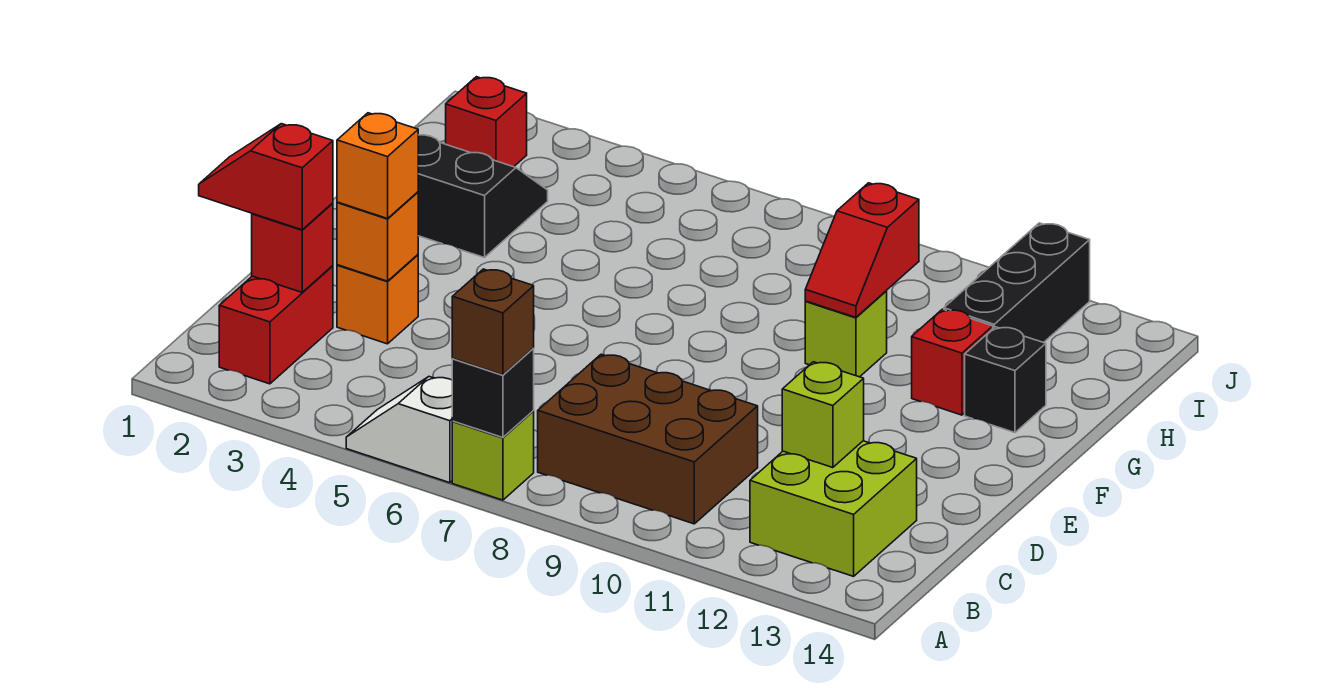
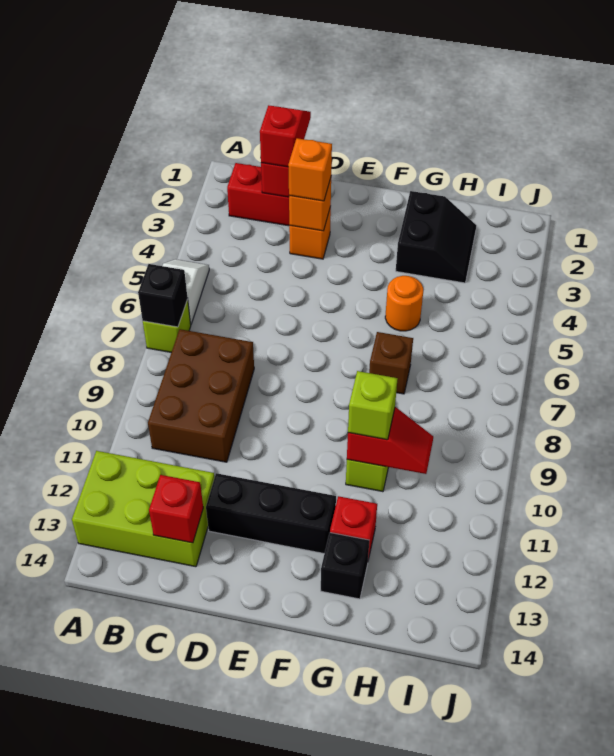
brown 1x1 brick [452,269,534,375] -> brown 1x1 brick moved to [369,332,413,394]
lime 2x2 brick [750,441,917,576] -> lime 2x3 brick [72,451,214,567]
lime 1x1 brick [782,362,864,468] -> lime 1x1 brick moved to [348,371,398,440]
none -> orange 1x1 round brick [385,276,423,331]
red 1x2 slope [805,183,919,317] -> red 1x2 slope turned to [347,407,433,474]
black 1x3 brick [944,223,1090,343] -> black 1x3 brick moved to [206,473,336,554]
red 1x1 brick [446,77,527,167] -> red 1x1 brick moved to [149,475,203,543]

